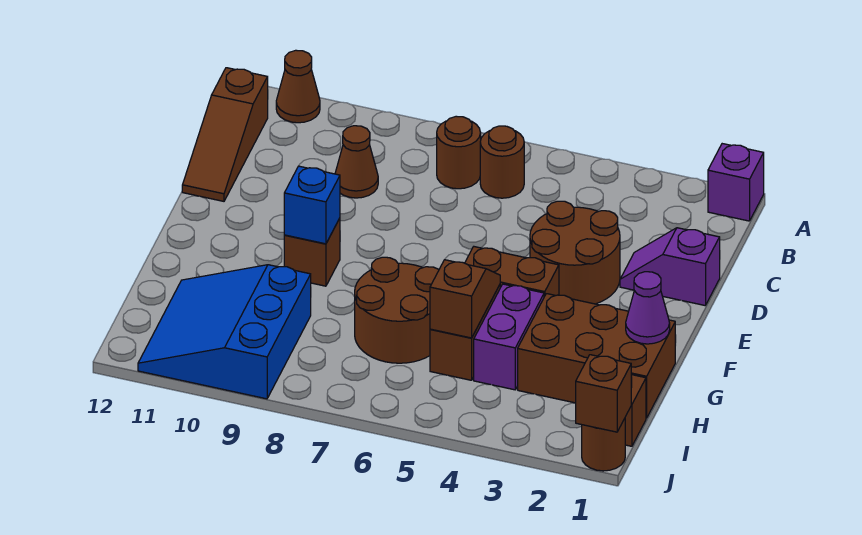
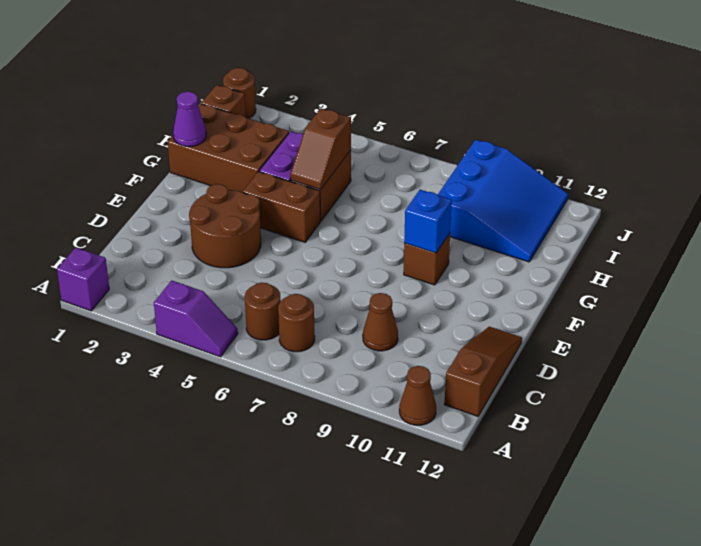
purple 1x2 slope [620,228,720,305] -> purple 1x2 slope moved to [154,280,238,357]
brown 2x2 round brick [355,257,439,363] -> none
brown 1x1 brick [576,355,631,432] -> none

